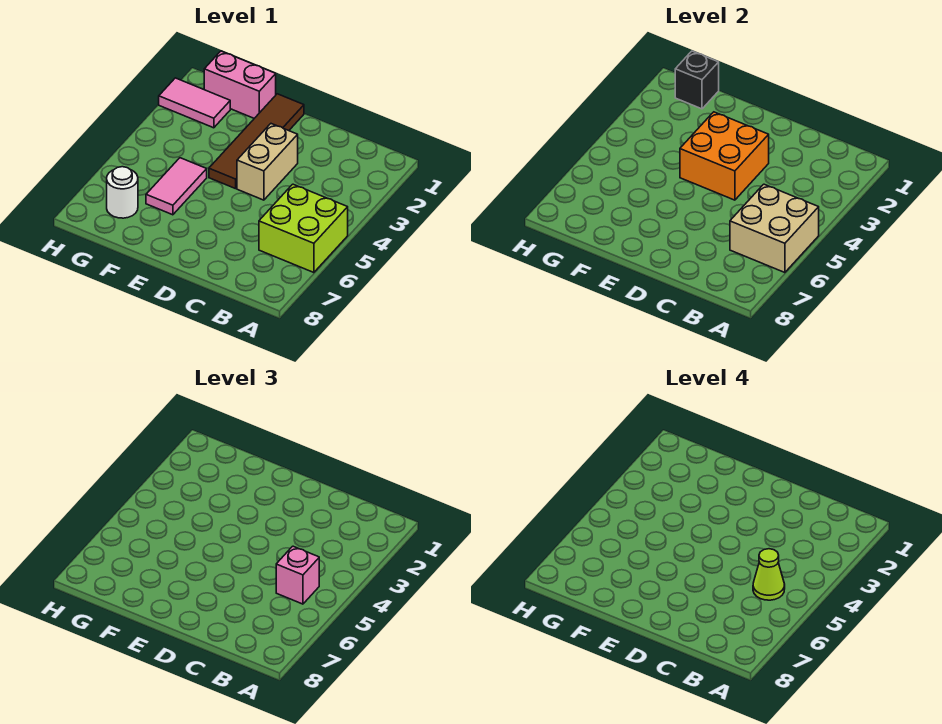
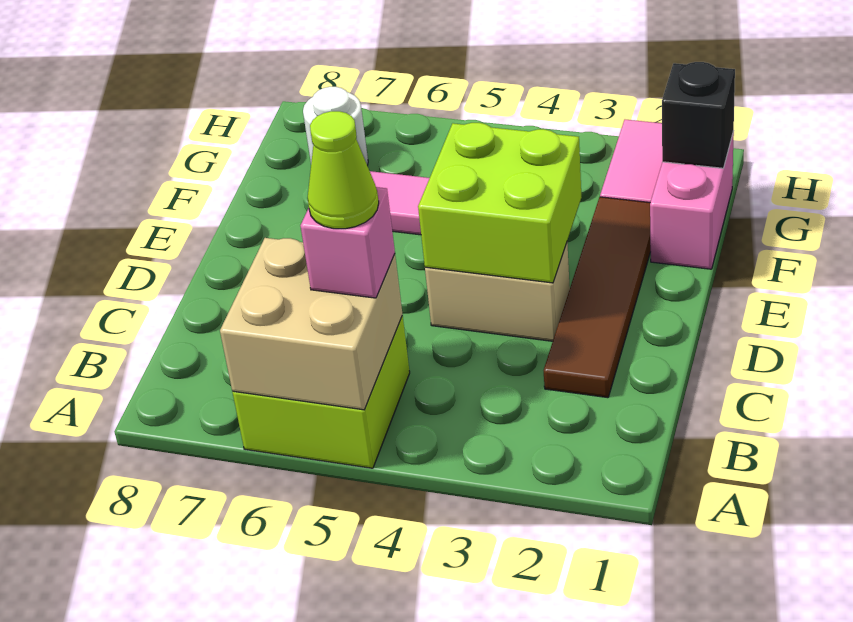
orange 2x2 brick [680,112,769,200] -> lime 2x2 brick [418,123,582,283]
brown 1x4 tile [209,94,304,189] -> brown 1x4 tile turned to [544,197,651,398]

